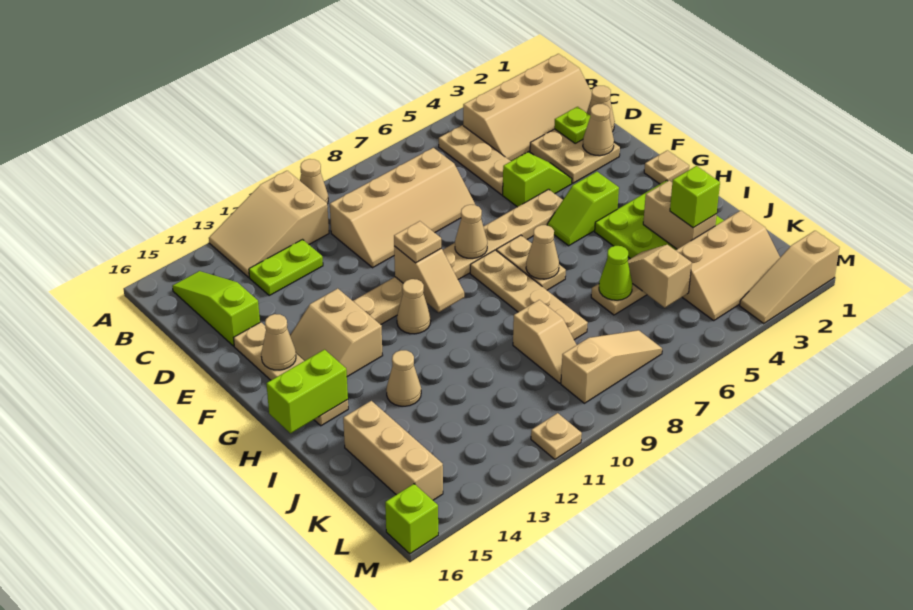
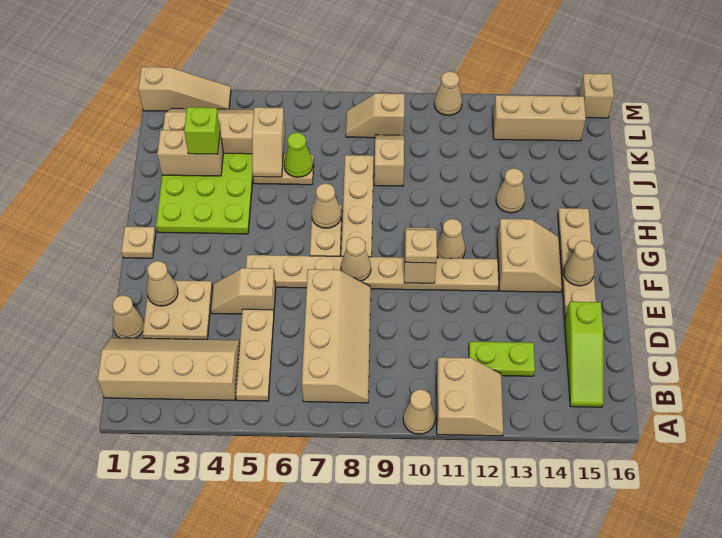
tan 2x3 slope [209,171,329,277] -> tan 2x2 slope [436,357,503,436]
tan 2x4 slope [330,148,475,268] -> tan 2x4 slope turned to [302,269,371,403]
lime 1x1 plate [554,107,590,143] -> none
lime 1x2 slope [503,152,572,207] -> tan 1x2 slope [211,268,276,314]
lime 1x2 slope [547,172,619,246] -> none
lime 1x2 brick [266,350,348,433] -> none
tan 1x2 brick [643,181,717,249] -> tan 1x2 brick turned to [157,130,223,176]
tan 1x3 brick [343,401,443,500] -> tan 1x3 brick turned to [493,95,586,141]
tan 1x3 slope [561,330,662,403] -> tan 1x2 slope [346,93,405,138]
tan 1x1 plate [531,413,582,459] -> tan 1x1 cone [434,71,462,116]
lime 1x1 brick [385,484,438,554] -> tan 1x1 brick [579,74,614,118]

